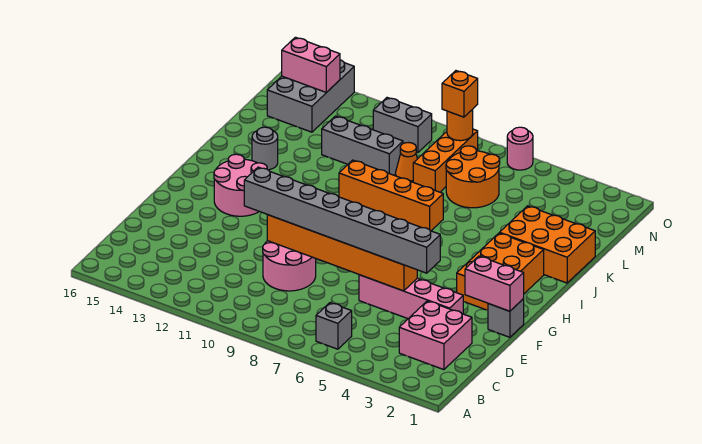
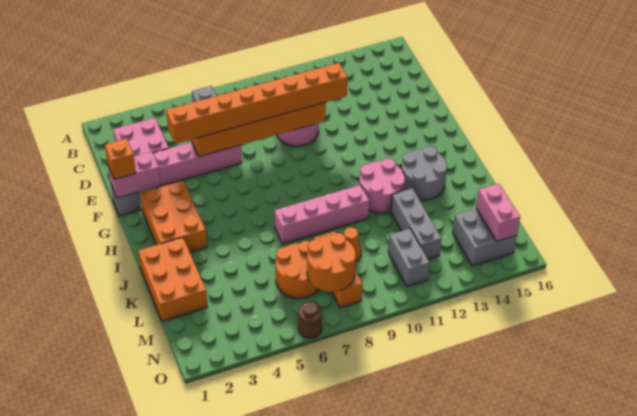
grey 1x8 brick [244,167,440,273] -> orange 1x8 brick [166,63,347,144]
pink 2x2 round brick [214,154,267,216] -> pink 2x2 round brick moved to [359,158,405,213]
orange 2x3 brick [500,206,595,283] -> orange 2x3 brick turned to [138,237,207,321]
orange 1x4 brick [339,160,443,231] -> pink 1x4 brick [274,185,369,244]
grey 1x1 round brick [252,127,278,170] -> grey 2x2 round brick [402,146,447,200]
grey 1x3 brick [322,116,403,175] -> grey 1x3 brick turned to [391,189,442,259]
grey 2x3 brick [267,60,354,132] -> grey 2x2 brick [453,208,517,266]
orange 1x1 round brick [447,109,473,141] -> orange 2x2 round brick [307,233,356,292]
orange 1x1 brick [442,71,478,117] -> orange 1x1 brick moved to [105,139,136,179]
grey 1x2 brick [373,98,432,152] -> grey 1x2 brick turned to [388,229,430,287]
pink 1x2 brick [282,37,340,92] -> pink 1x2 brick turned to [476,184,520,241]
pink 1x1 round brick [507,127,533,170] -> brown 1x1 round brick [298,302,322,338]

